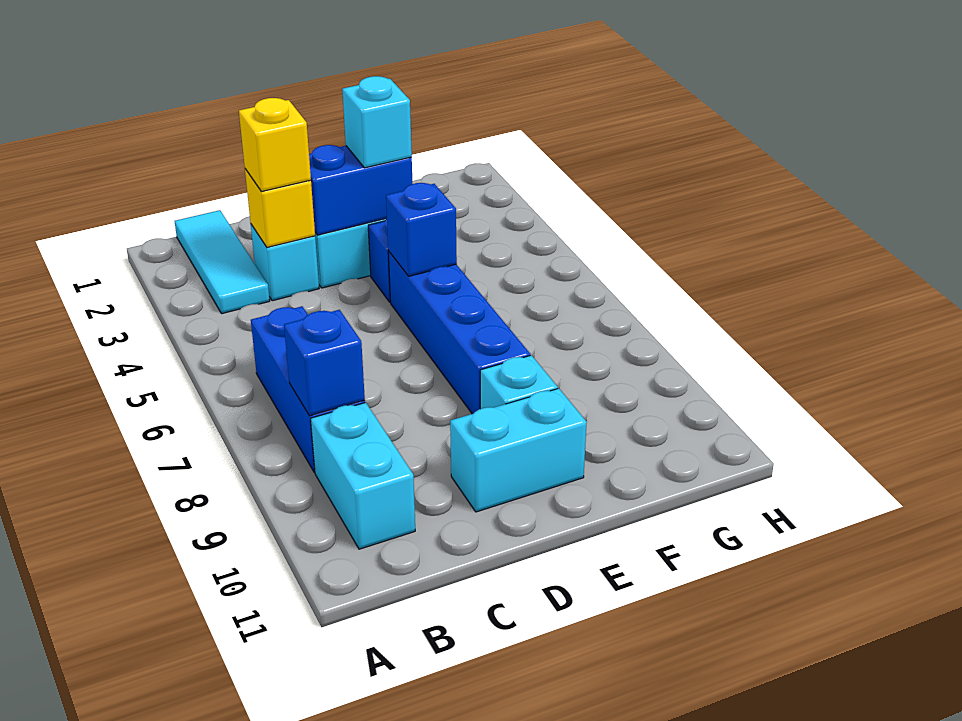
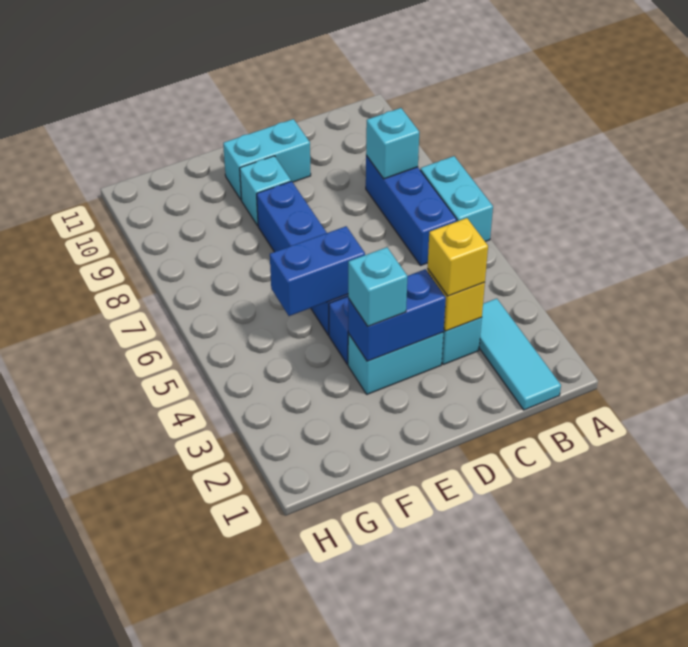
blue 1x1 brick [284,310,365,416] -> cyan 1x1 brick [366,108,419,179]
cyan 1x2 brick [311,403,415,549] -> cyan 1x2 brick moved to [420,156,493,242]
blue 1x1 brick [386,183,457,276] -> blue 1x2 brick [270,226,365,316]

